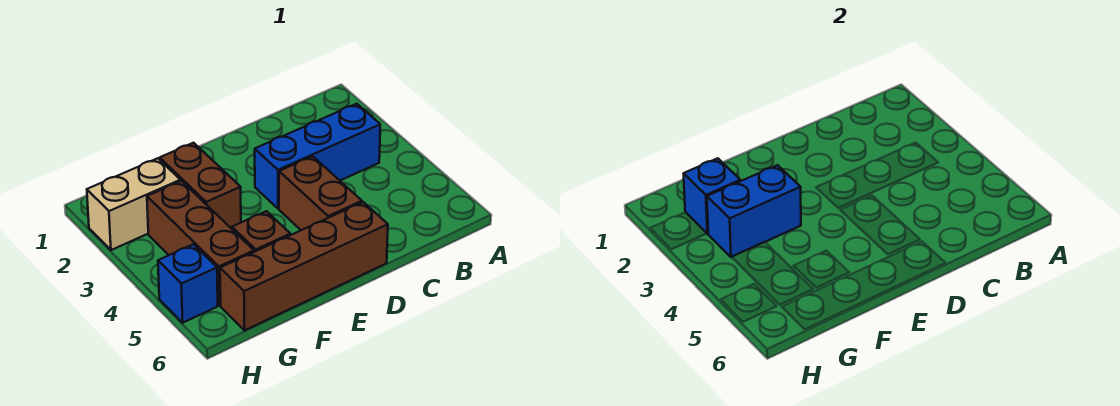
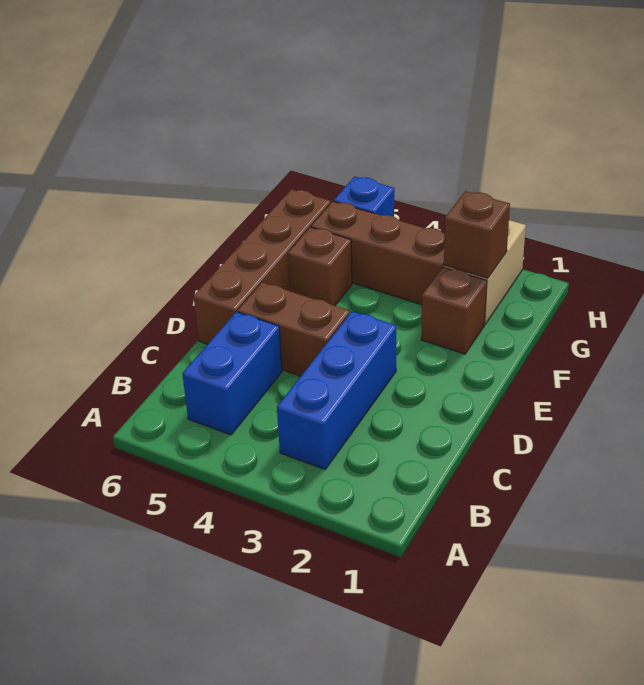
brown 1x2 brick [160,143,241,229] -> brown 1x1 brick [421,267,487,354]
blue 1x2 brick [707,165,801,257] -> blue 1x2 brick moved to [182,312,282,435]
blue 1x1 brick [684,158,740,234] -> brown 1x1 brick [444,191,510,278]

